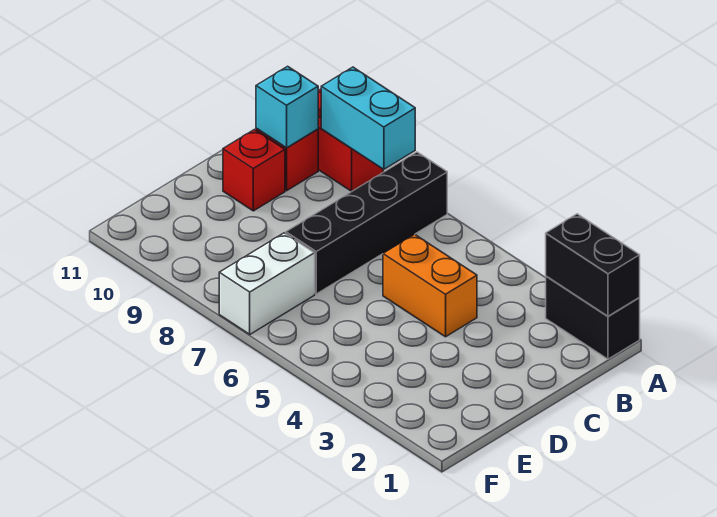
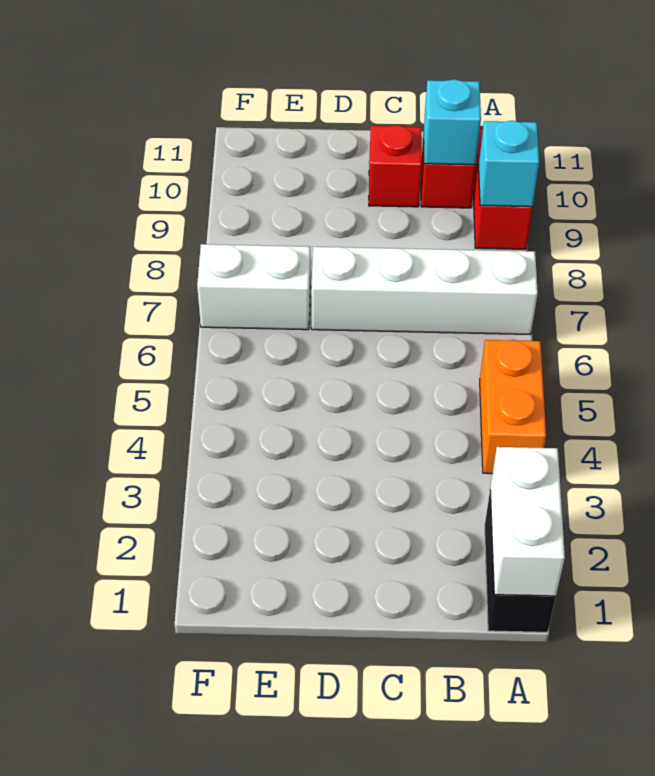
black 1x2 brick [546,214,640,316] -> white 1x2 brick [490,447,565,596]
black 1x4 brick [286,152,447,294] -> white 1x4 brick [311,247,538,335]
cyan 1x2 brick [321,67,415,170] -> cyan 1x1 brick [479,121,539,207]
orange 1x2 brick [383,234,477,337] -> orange 1x2 brick moved to [480,340,546,474]

